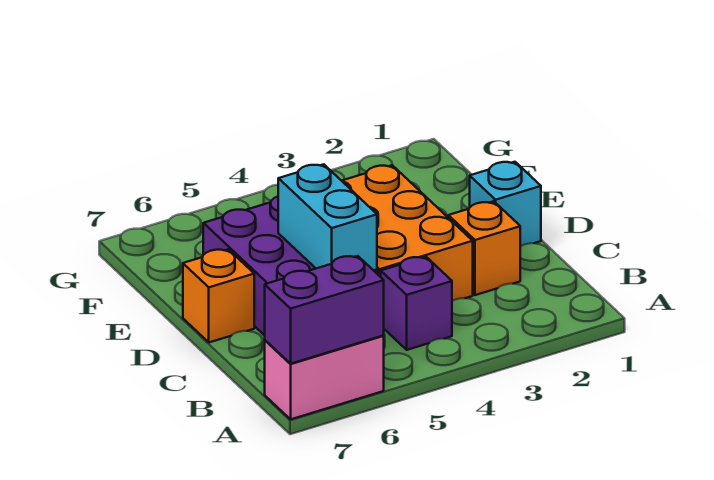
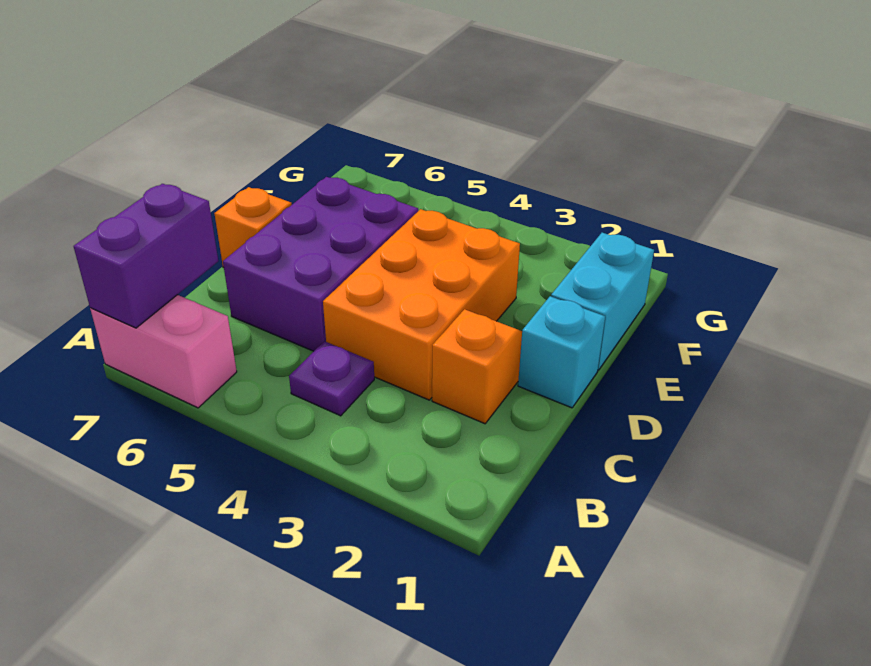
purple 1x2 brick [265,256,384,364] -> purple 1x2 brick turned to [74,184,218,328]
purple 1x1 brick [381,257,452,350] -> purple 1x1 plate [289,341,374,416]
cyan 1x2 brick [278,164,377,270] -> cyan 1x2 brick moved to [551,233,654,370]

